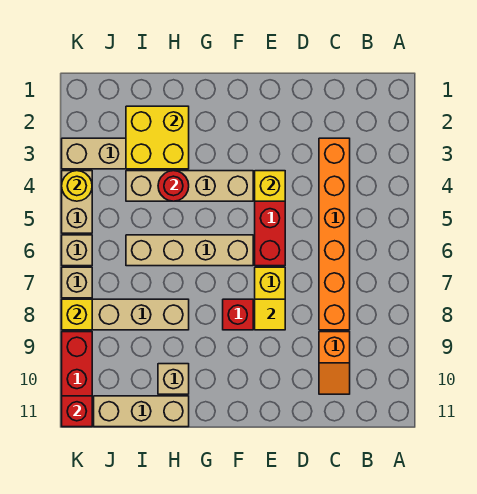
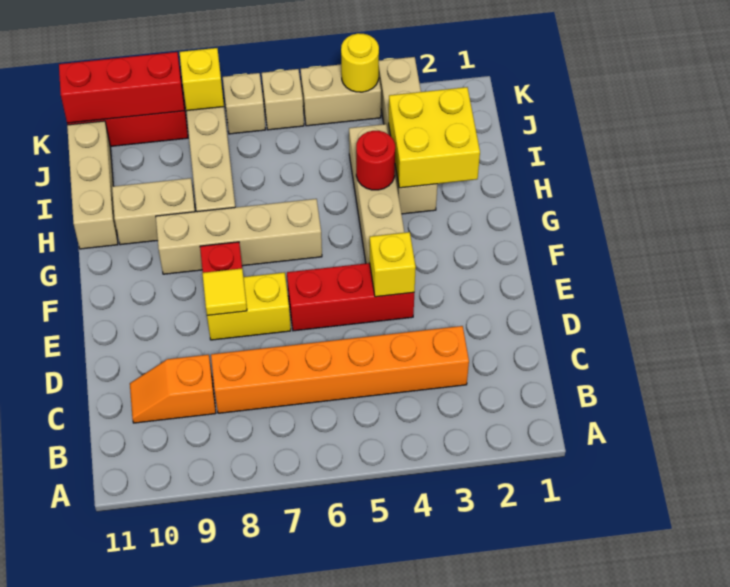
tan 1x4 brick [126,235,253,266] -> tan 1x4 brick turned to [156,199,322,274]
tan 1x1 brick [158,364,189,394] -> tan 1x2 brick [112,178,196,245]
red 1x1 brick [62,396,92,427] -> red 1x3 brick [59,52,184,123]

